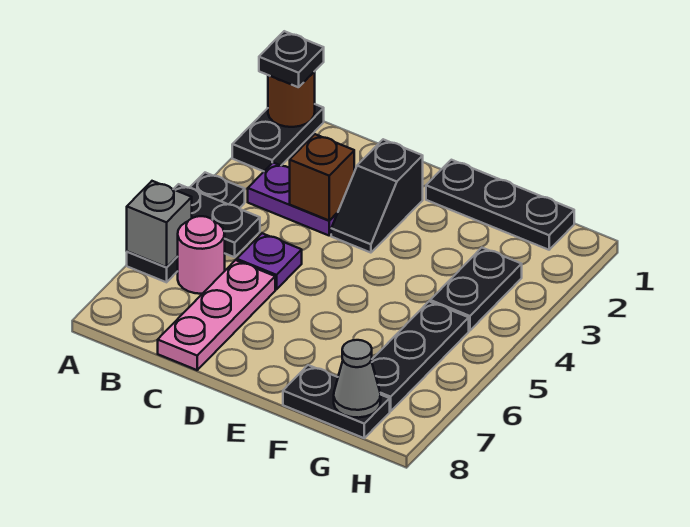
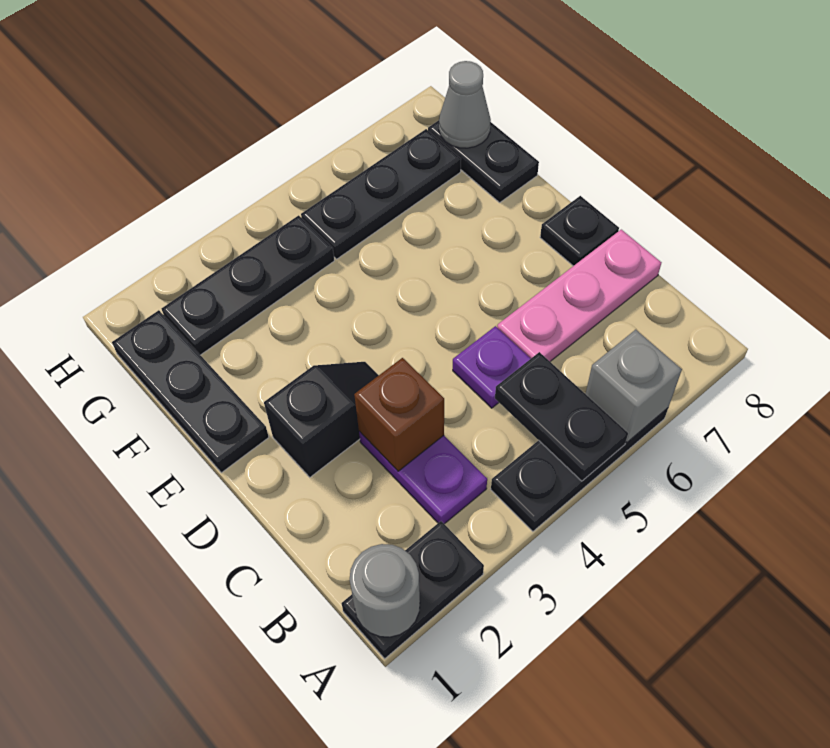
brown 1x1 round brick [268,71,315,127] -> grey 1x1 round brick [350,544,420,637]
black 1x1 plate [259,31,324,87] -> black 1x1 plate moved to [540,196,619,266]
pink 1x1 round brick [177,216,225,294] -> none
black 1x2 plate [430,248,522,331] -> black 1x3 plate [161,215,334,355]

